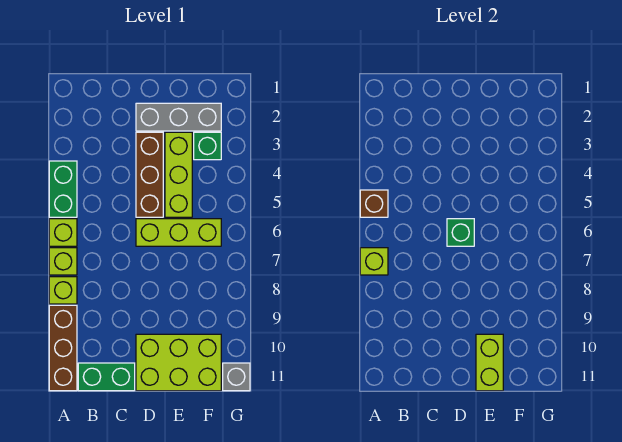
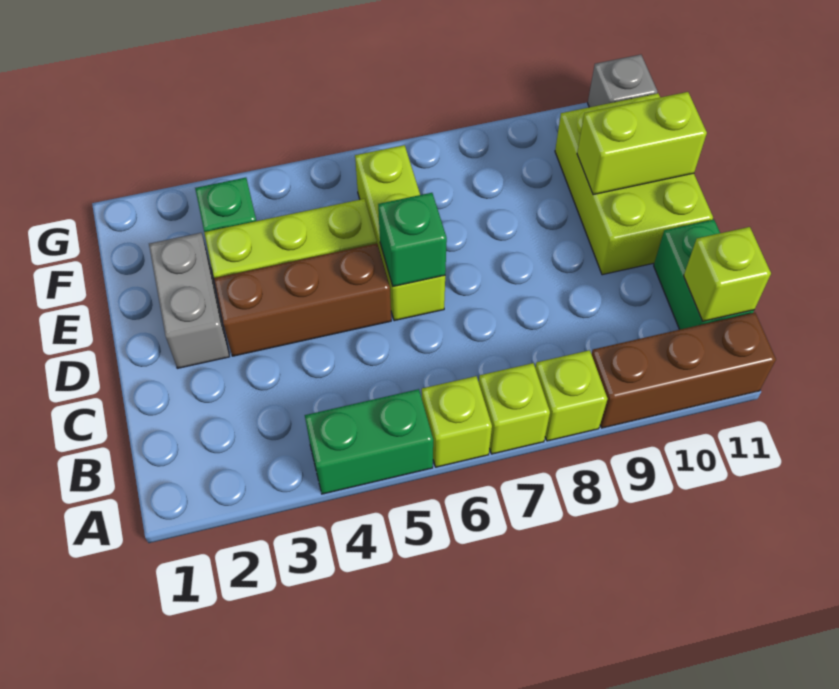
brown 1x1 brick [360,190,388,217] -> none
lime 1x1 brick [360,248,388,275] -> lime 1x1 brick moved to [684,227,771,321]
grey 1x3 brick [136,103,221,131] -> grey 1x2 brick [149,233,229,368]

